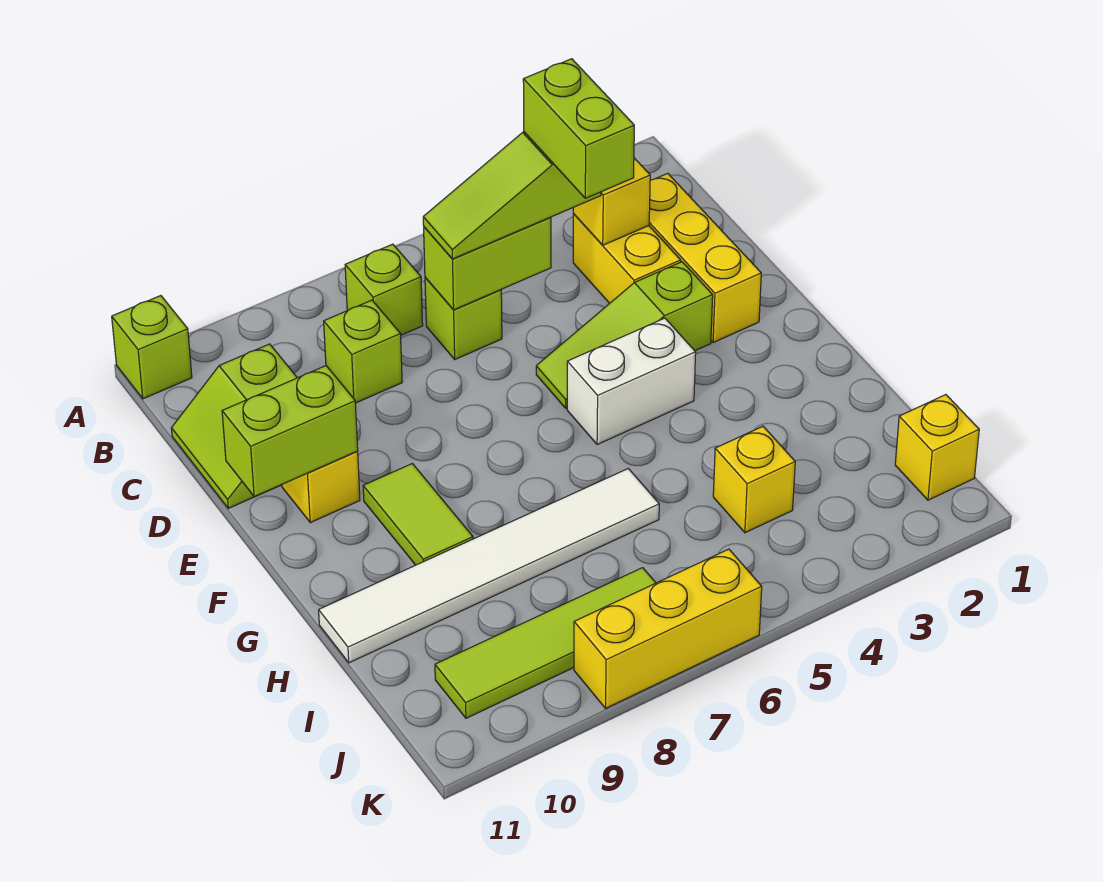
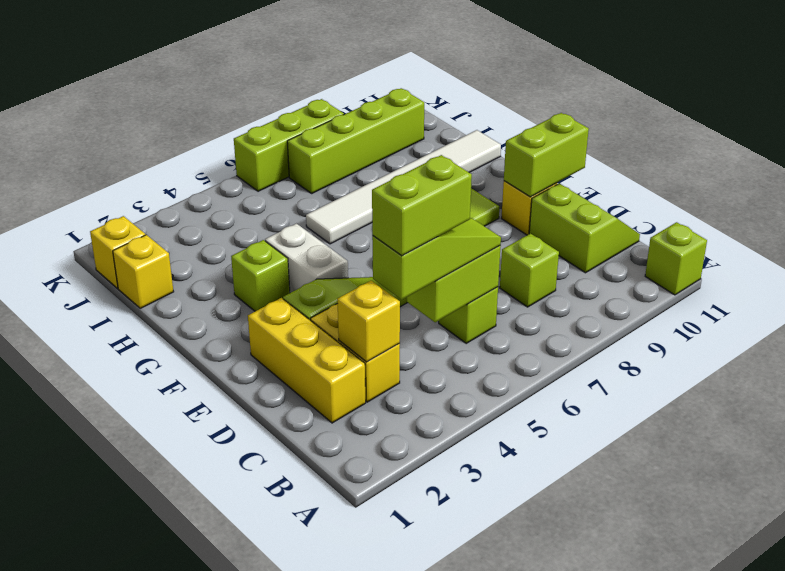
lime 1x1 brick [345,244,423,335] -> lime 1x1 brick moved to [231,240,290,311]
lime 1x2 brick [523,59,634,198] -> lime 1x2 brick turned to [372,155,472,256]
white 1x2 brick [567,318,696,445] -> white 1x2 brick turned to [265,224,348,293]
yellow 1x1 brick [713,426,795,533] -> yellow 1x1 brick moved to [113,235,174,308]
lime 1x4 tile [435,568,656,718] -> lime 1x4 brick [287,88,424,193]
yellow 1x3 brick [574,549,762,708] -> lime 1x3 brick [234,99,344,191]

